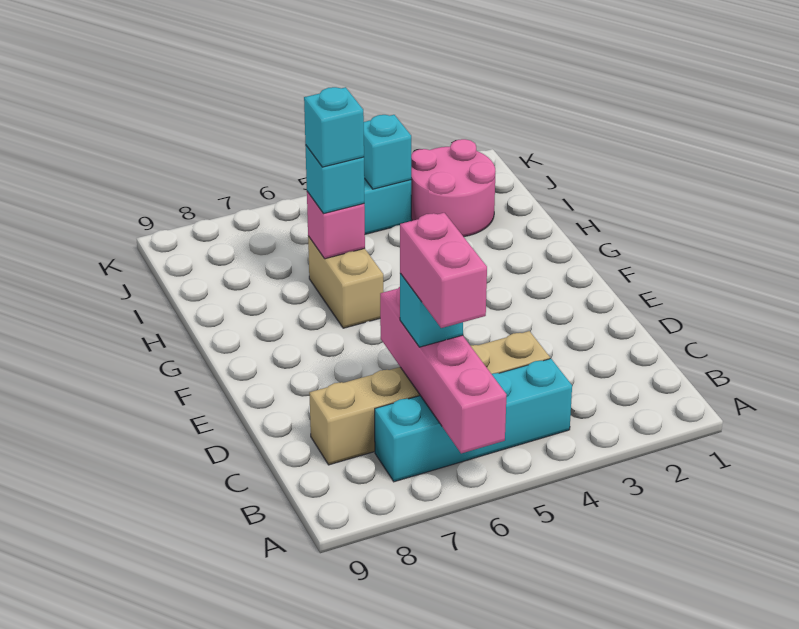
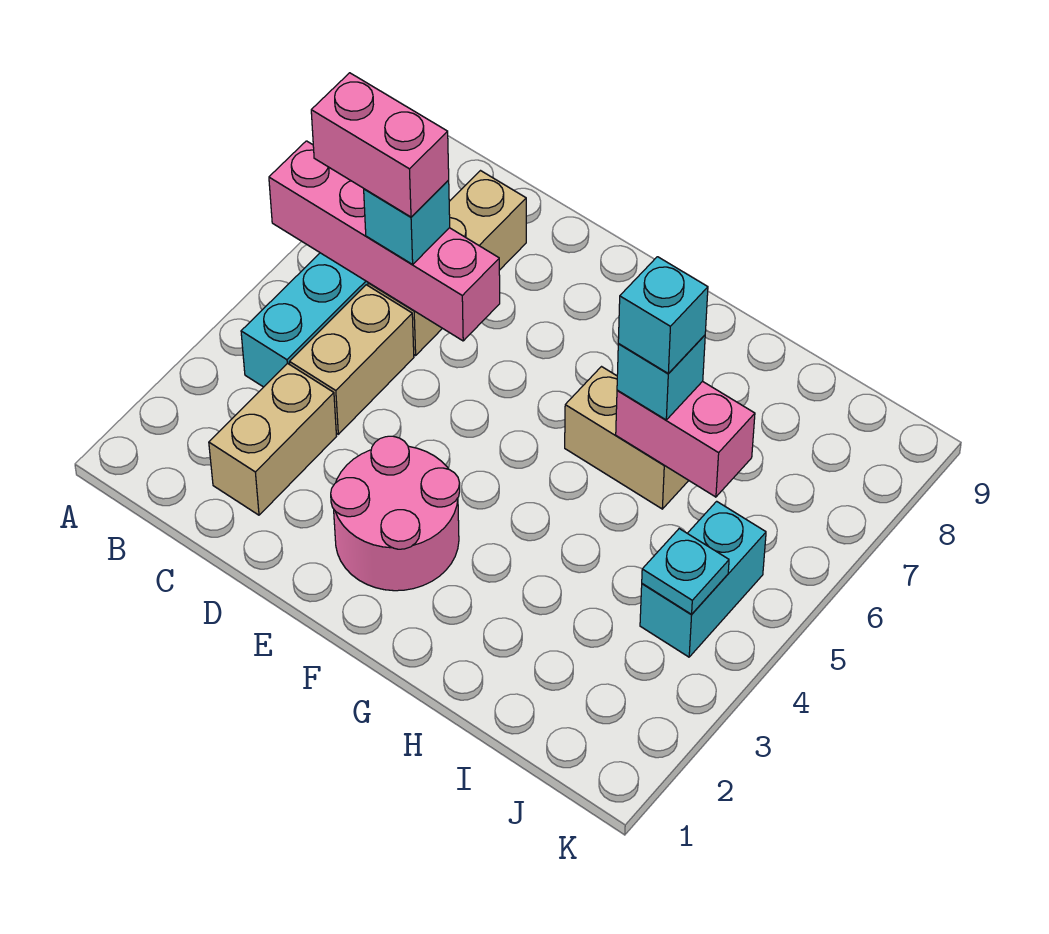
none -> tan 1x2 brick [209,363,337,515]
pink 1x1 brick [307,192,365,259] -> pink 1x2 brick [616,381,755,497]
pink 2x2 round brick [411,139,495,237] -> pink 2x2 round brick moved to [331,436,460,591]
cyan 1x1 brick [364,115,411,189] -> cyan 1x1 plate [642,529,729,615]

